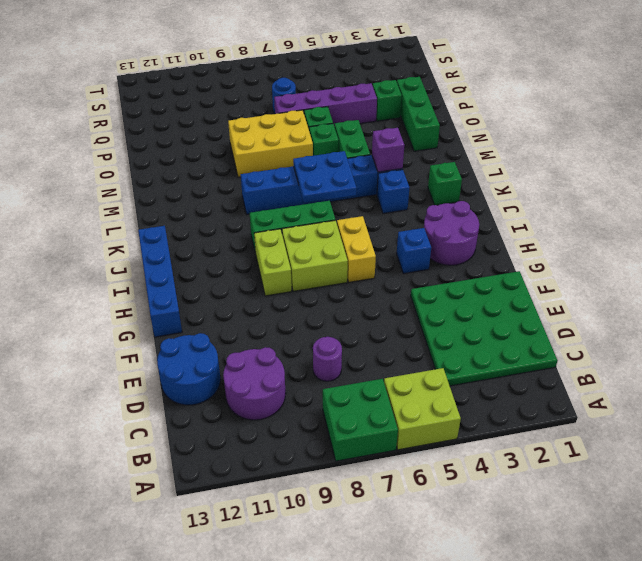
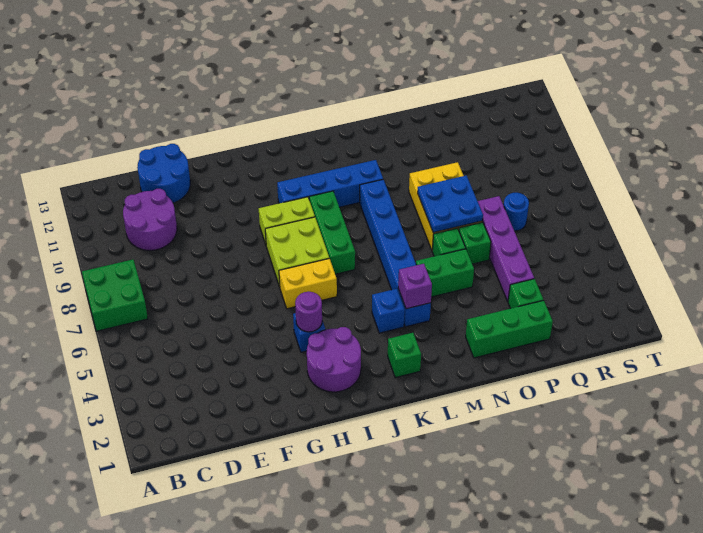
lime 2x2 brick [384,368,461,450] -> none
green 4x4 plate [411,271,558,386] -> none
purple 1x1 round brick [313,337,342,381] -> purple 1x1 round brick moved to [295,292,322,332]
blue 1x4 brick [138,226,182,337] -> blue 1x4 brick moved to [277,160,383,207]
blue 2x2 plate [293,151,357,203] -> blue 2x2 plate moved to [418,175,483,233]

